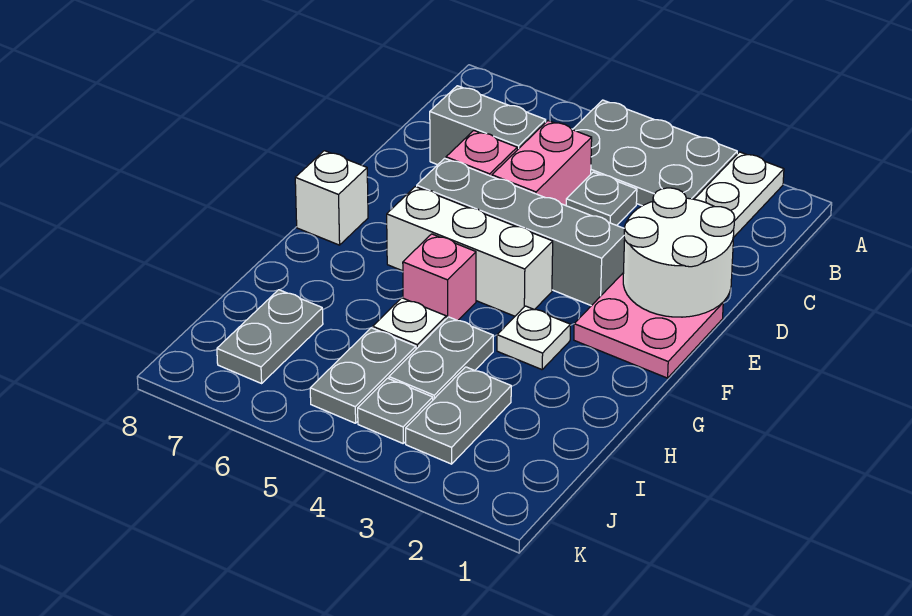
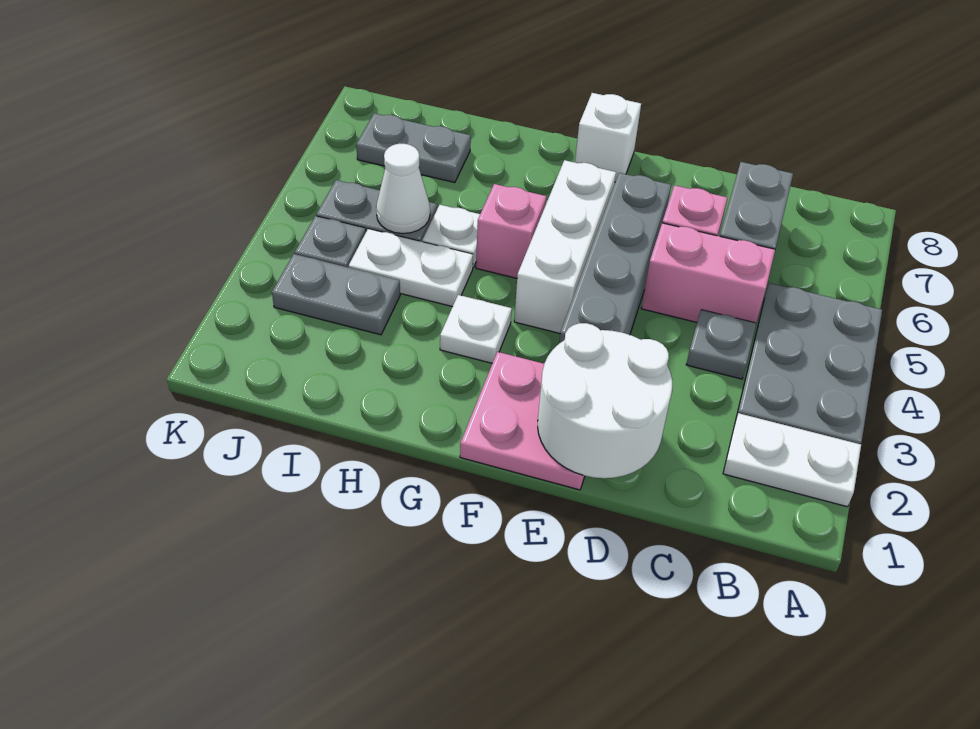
grey 1x2 plate [389,317,493,400] -> white 1x2 plate [349,229,473,307]
none -> white 1x1 cone [376,144,430,234]

